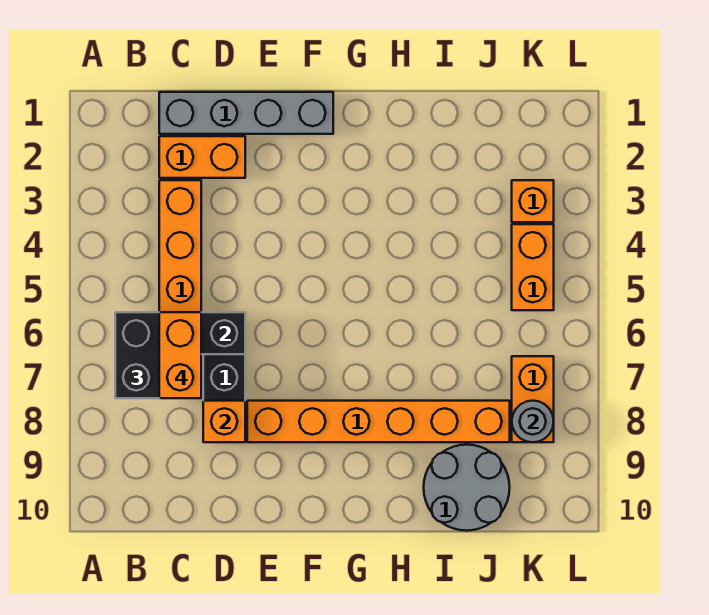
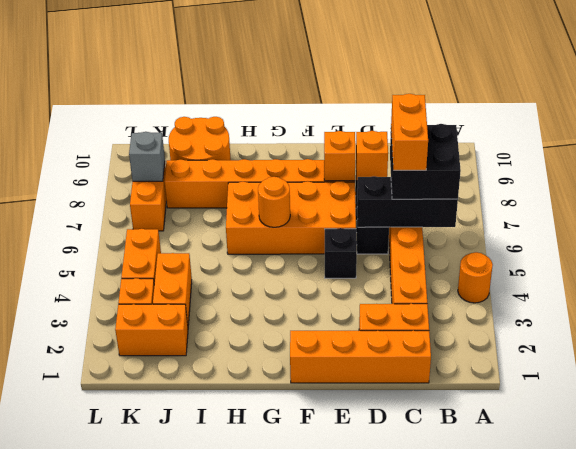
none -> orange 1x1 round brick [458,252,493,303]
grey 1x4 brick [159,92,333,134] -> orange 1x4 brick [290,331,431,383]
none -> black 1x1 brick [325,228,357,278]
none -> orange 2x4 brick [226,181,356,254]
none -> orange 1x1 brick [324,131,355,181]
none -> orange 1x1 round brick [258,177,290,227]
grey 2x2 round brick [424,445,510,531] -> orange 2x2 round brick [169,117,231,160]
none -> orange 1x2 brick [115,304,188,356]
none -> orange 1x2 brick [153,253,192,325]
grey 1x1 round brick [512,401,554,442] -> grey 1x1 brick [129,132,165,181]

